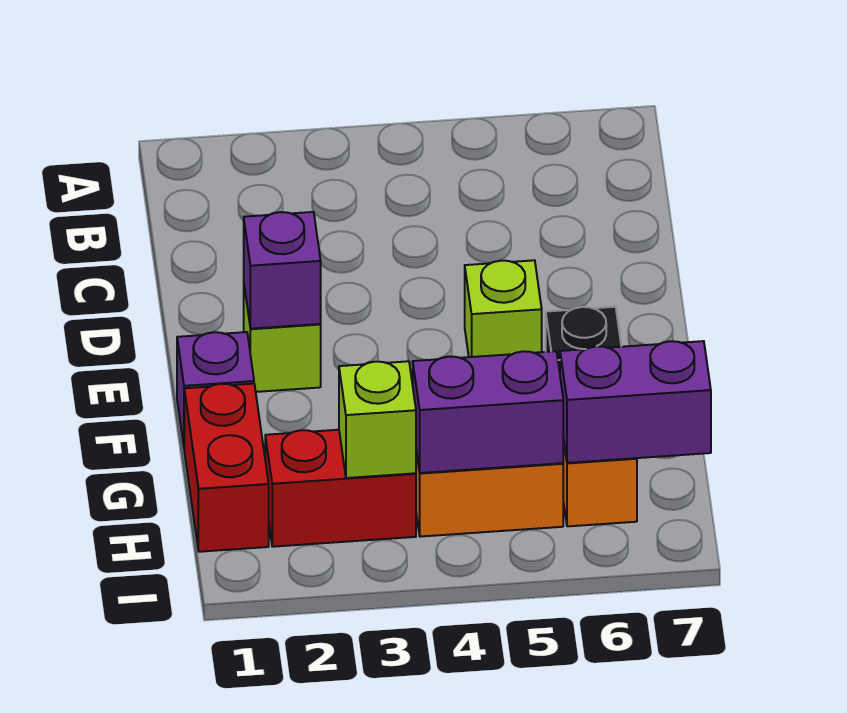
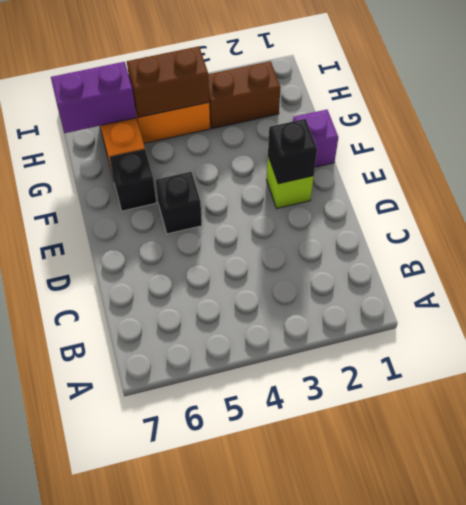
purple 1x1 brick [244,212,321,329] -> black 1x1 brick [268,119,317,184]
lime 1x1 brick [465,260,542,357] -> black 1x1 brick [156,172,202,234]
red 1x2 brick [184,384,269,552] -> none
red 1x2 brick [265,430,416,547] -> brown 1x2 brick [208,61,281,129]
lime 1x1 brick [339,361,416,478] -> none
purple 1x2 brick [413,351,563,473] -> brown 1x2 brick [127,46,209,117]

